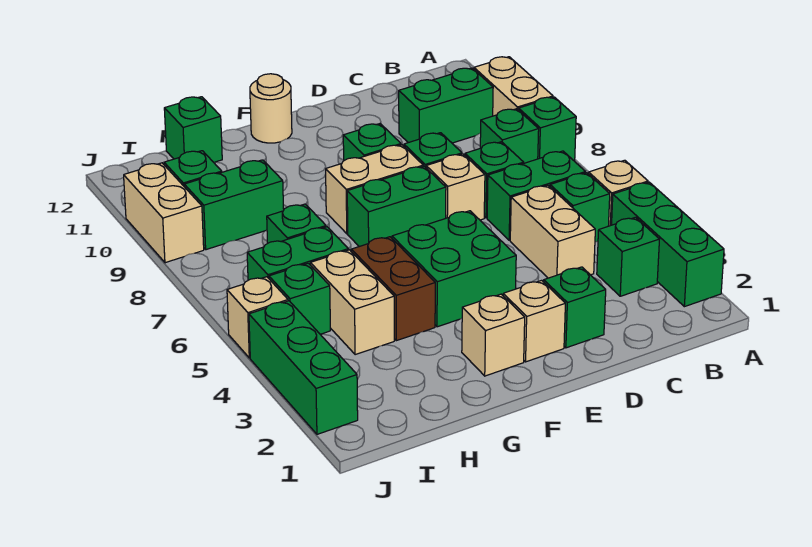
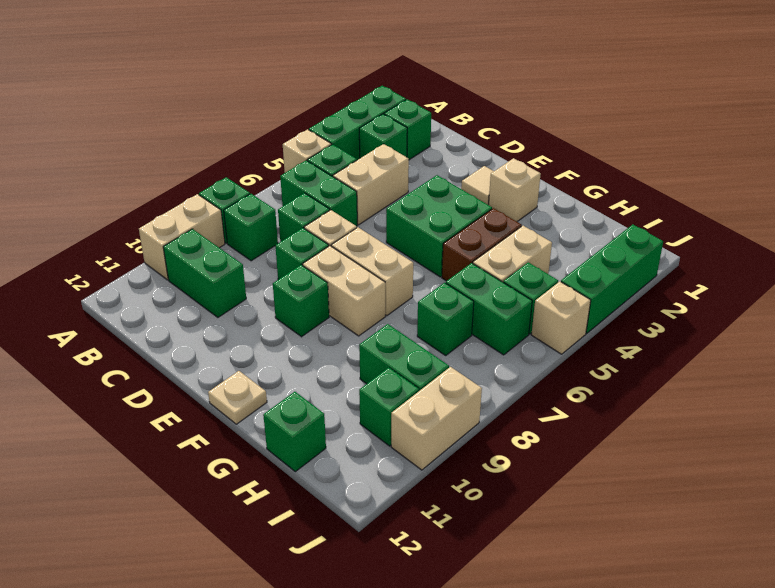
green 1x1 brick [544,267,606,348] -> green 1x1 brick moved to [384,99,431,160]
tan 1x1 brick [503,280,565,362] -> tan 1x1 tile [461,166,494,205]
green 1x2 brick [347,166,446,247] -> tan 1x2 brick [331,227,413,316]
tan 1x1 round brick [250,74,292,143] -> tan 1x1 plate [208,371,267,424]

